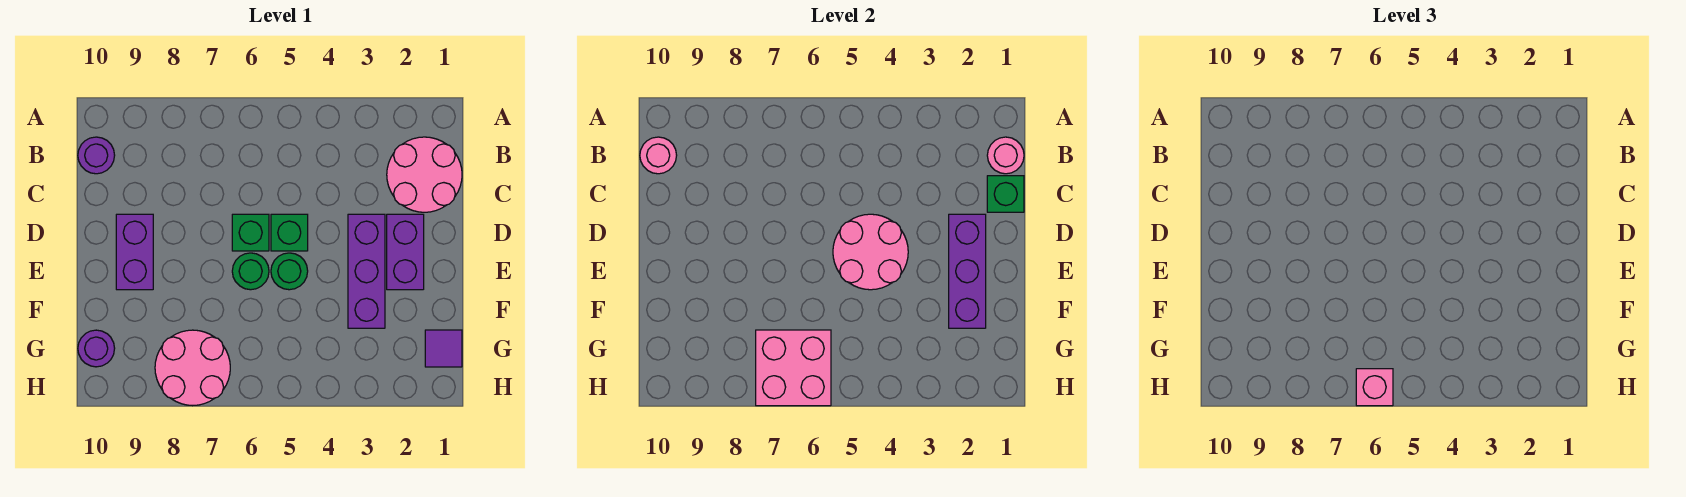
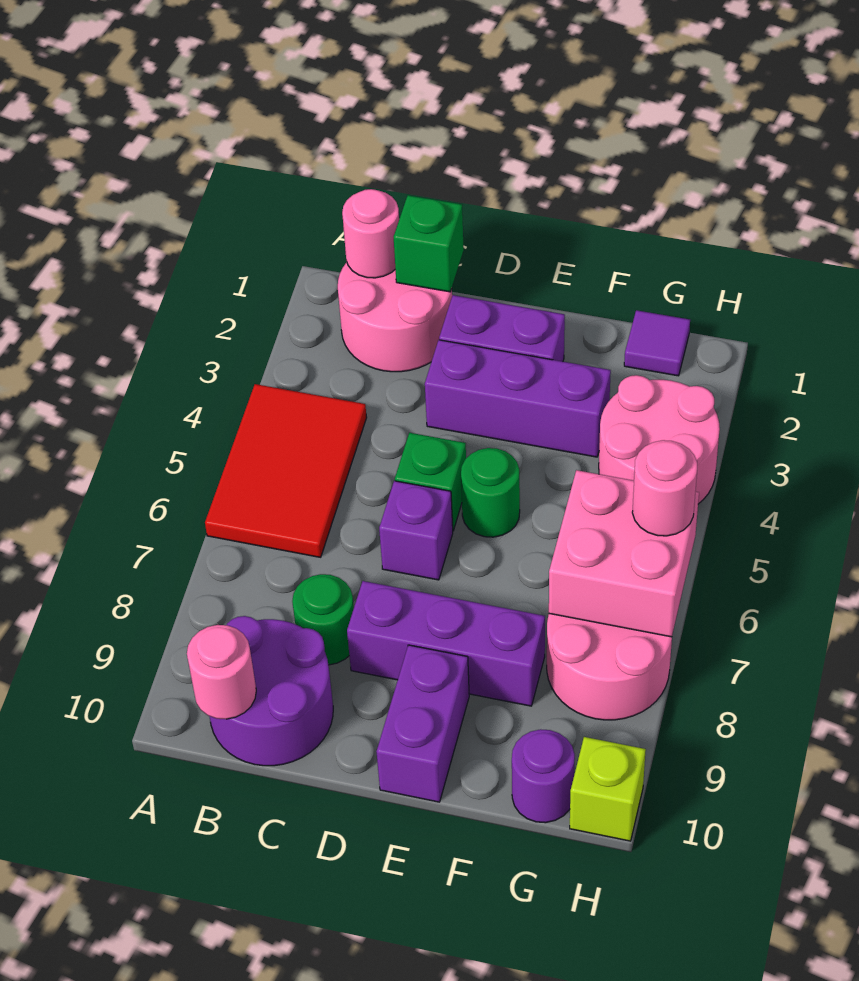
none -> red 2x3 tile [205,384,367,557]
purple 1x1 round brick [78,137,115,174] -> purple 2x2 round brick [209,616,333,766]
purple 1x3 brick [949,214,986,328] -> purple 1x3 brick moved to [347,581,545,706]
pink 2x2 round brick [833,214,908,290] -> pink 2x2 round brick moved to [599,375,720,504]
green 1x1 brick [232,214,269,251] -> purple 1x1 brick [379,481,453,580]
purple 1x2 brick [116,214,153,290] -> purple 1x2 brick turned to [376,645,469,802]
green 1x1 round brick [232,253,269,290] -> green 1x1 round brick moved to [292,574,354,665]
pink 1x1 brick [1356,369,1393,406] -> pink 1x1 round brick [632,440,697,536]
none -> lime 1x1 brick [570,737,646,841]

